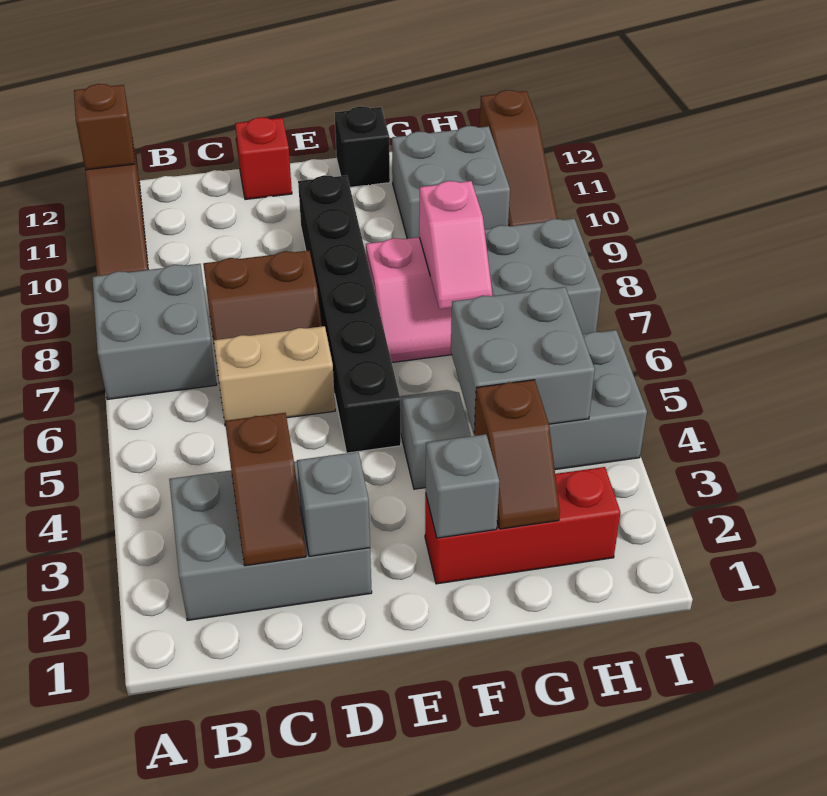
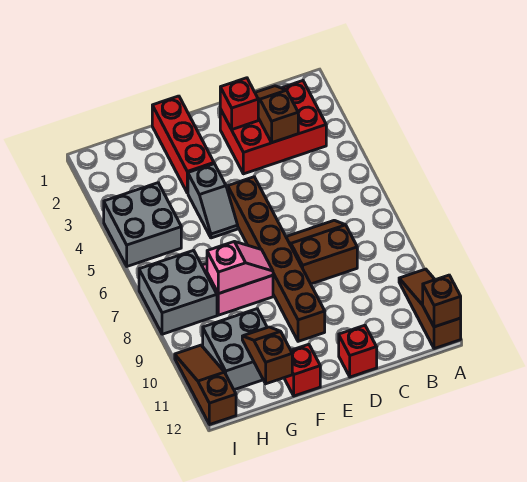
grey 2x2 brick [92,264,217,399] -> none
grey 2x3 brick [169,461,372,621] -> red 2x3 brick [220,81,326,174]
tan 1x2 brick [214,326,335,426] -> none
grey 1x1 brick [297,452,370,556] -> red 1x1 brick [220,78,258,129]
black 1x6 brick [298,175,401,453] -> brown 1x6 brick [228,177,325,341]
red 1x3 brick [425,467,621,584] -> red 1x3 brick turned to [152,96,214,193]
grey 1x1 brick [426,434,500,538] -> none
black 1x1 brick [335,106,390,187] -> red 1x1 brick [284,344,320,396]
brown 1x2 slope [474,380,560,529] -> brown 1x2 slope moved to [242,327,292,384]
grey 2x2 brick [451,287,595,434] -> none
pink 1x2 slope [419,181,492,309] -> pink 1x2 slope turned to [207,242,273,294]

